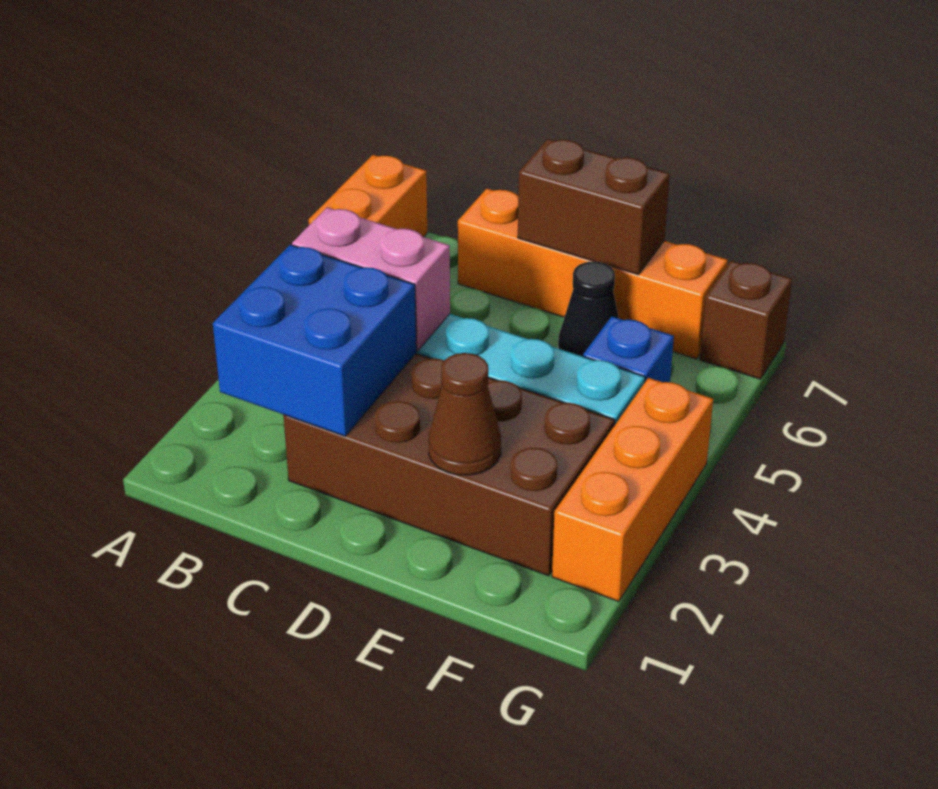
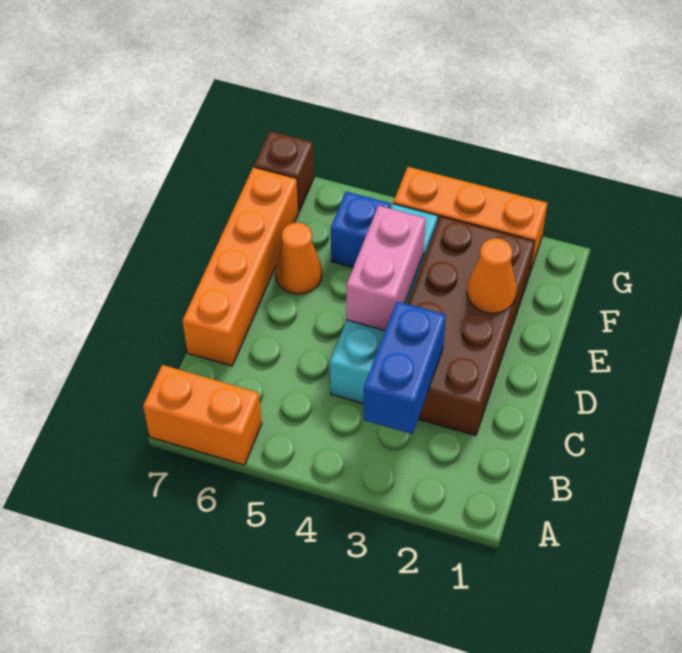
blue 2x2 brick [213,245,416,436] -> blue 1x2 brick [364,301,446,434]
pink 1x2 brick [292,207,450,351] -> pink 1x2 brick moved to [346,206,426,330]
brown 1x2 brick [518,139,670,275] -> none
brown 1x1 cone [429,353,501,475] -> orange 1x1 cone [467,238,517,313]
black 1x1 cone [558,261,619,356] -> orange 1x1 cone [275,223,322,294]

